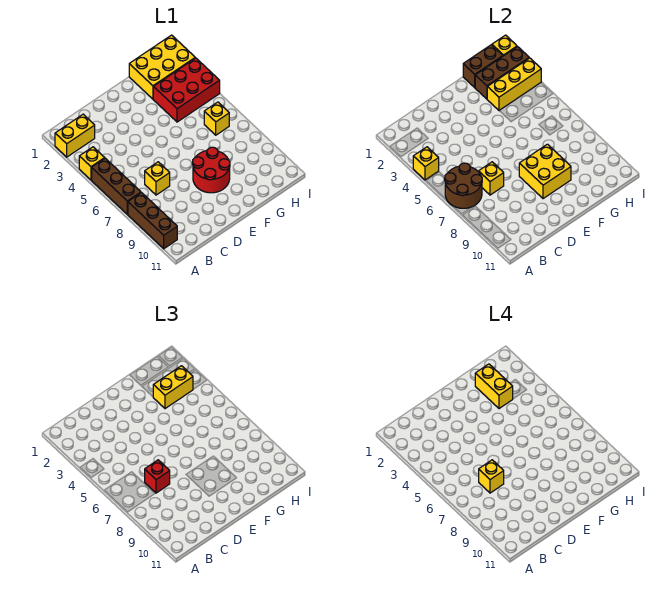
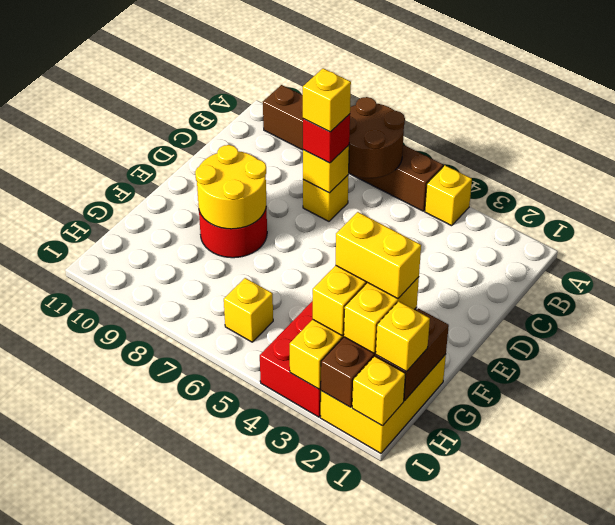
yellow 1x2 brick [55,114,95,157] -> yellow 1x2 brick moved to [344,277,419,353]
yellow 1x1 brick [413,147,439,180] -> yellow 1x1 brick moved to [376,301,430,372]
yellow 2x2 brick [519,144,571,199] -> yellow 2x2 round brick [195,145,266,229]

